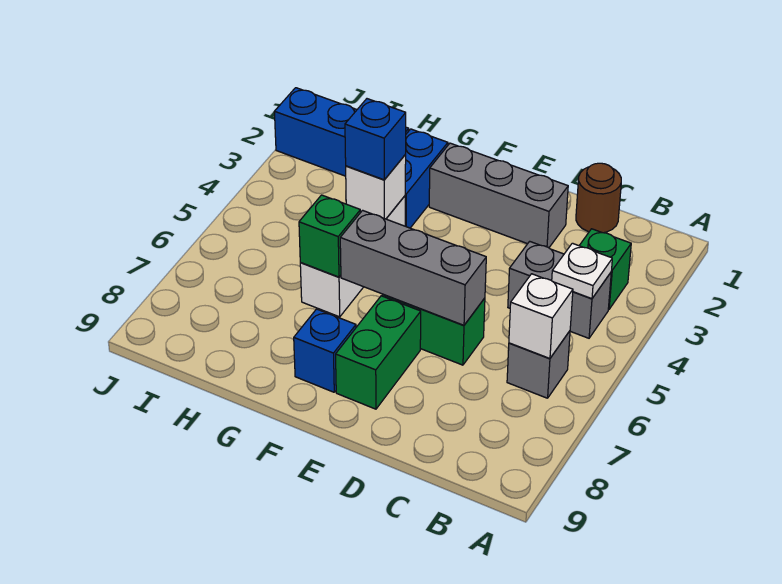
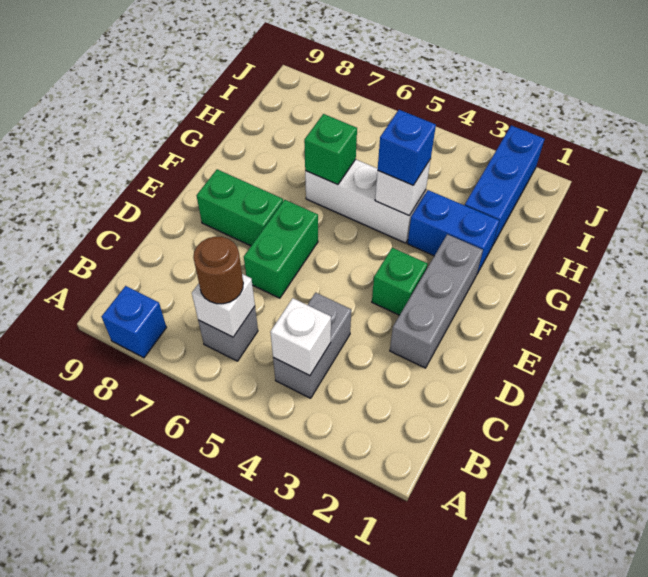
green 1x1 brick [579,229,631,309] -> green 1x1 brick moved to [372,248,428,315]
white 1x1 plate [552,243,612,299] -> white 1x1 brick [270,298,331,376]
brown 1x1 round brick [576,163,621,233] -> brown 1x1 round brick moved to [193,237,243,304]
grey 1x3 brick [340,210,486,325] -> none
blue 1x1 brick [294,309,356,392] -> blue 1x1 brick moved to [102,286,166,358]

